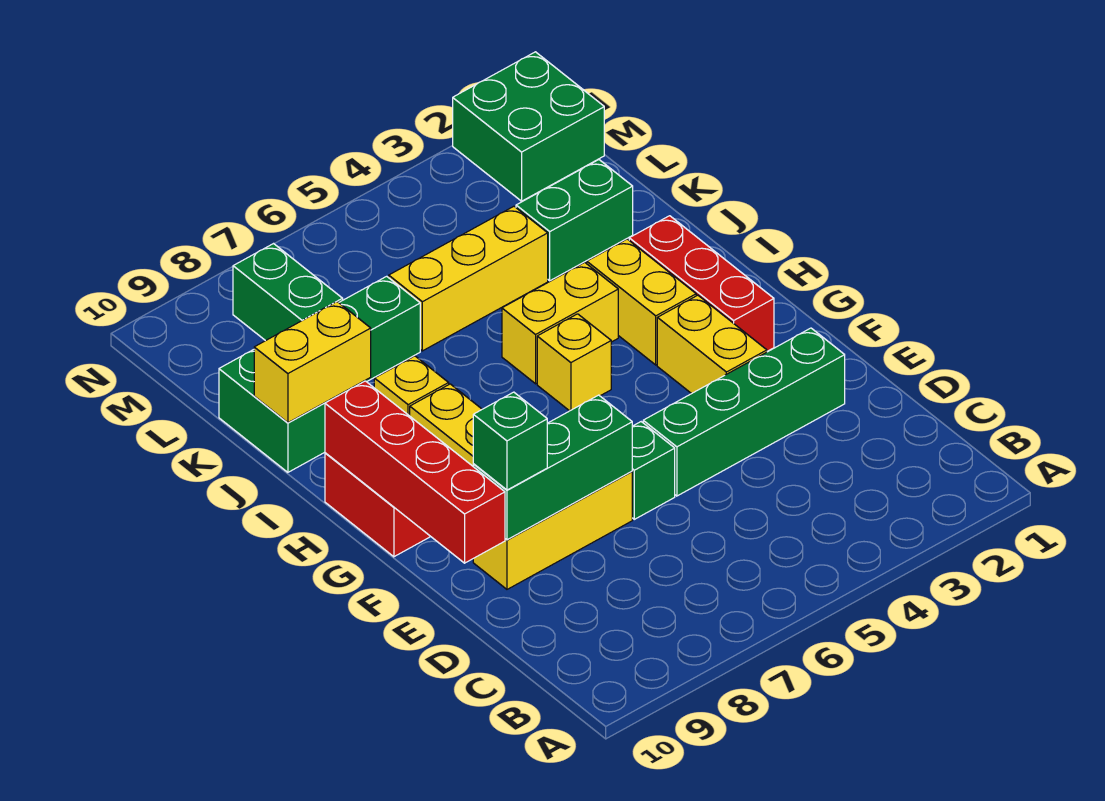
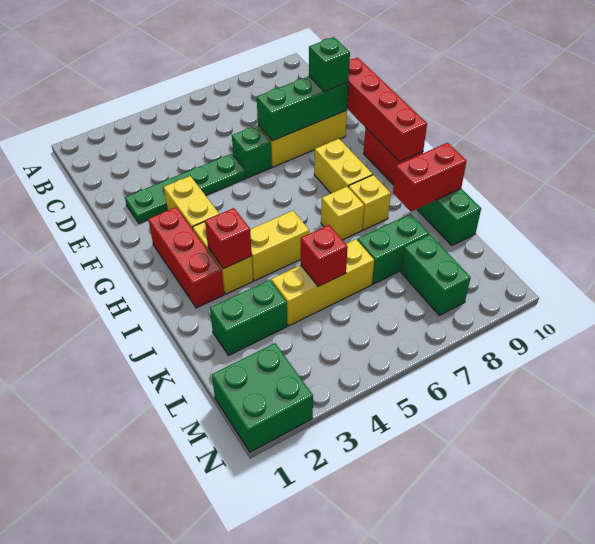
green 1x4 brick [643,328,845,496] -> green 1x4 plate [125,154,246,223]
yellow 1x1 brick [537,314,611,411] -> yellow 1x1 brick moved to [321,187,364,240]
none -> red 1x1 brick [205,208,252,269]
yellow 1x2 brick [254,302,371,423] -> red 1x2 brick [393,143,467,212]
none -> red 1x1 brick [301,225,348,286]

